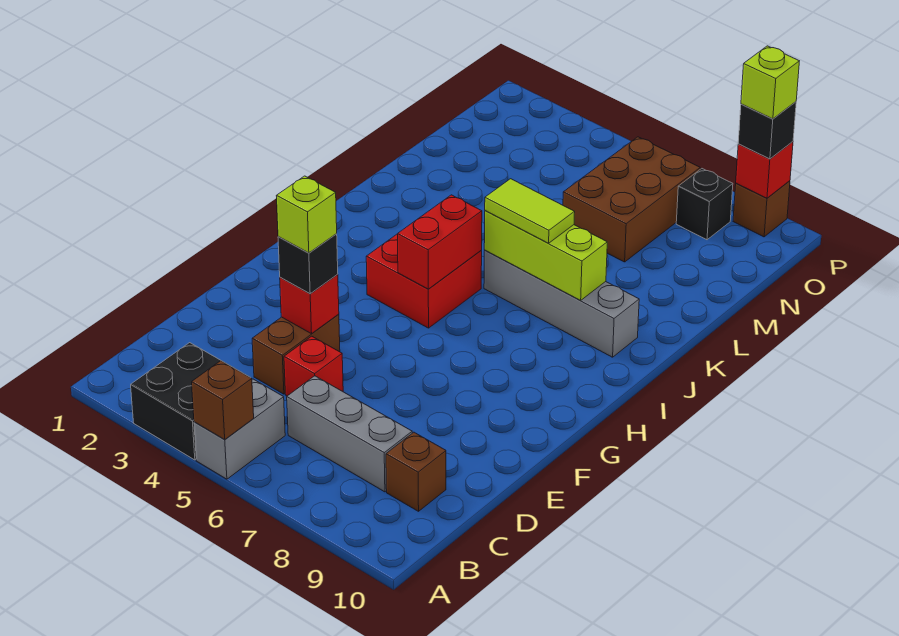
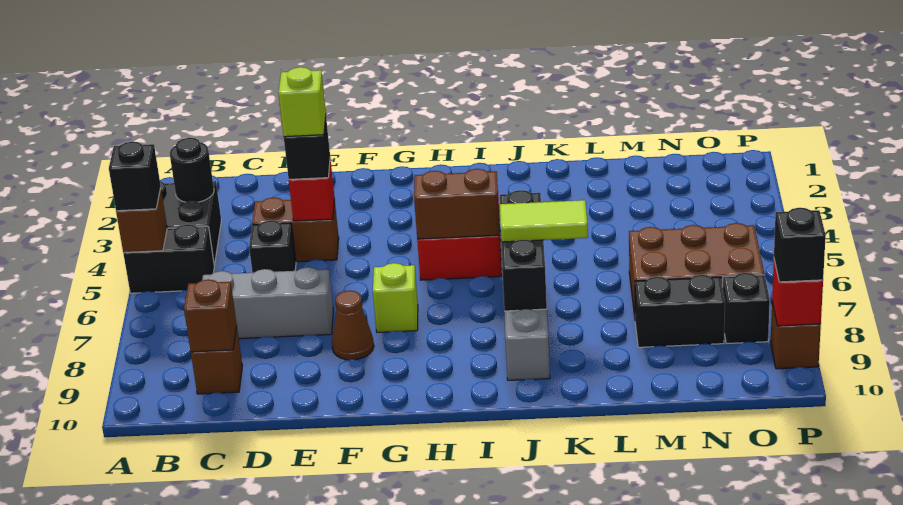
grey 1x2 brick [194,379,285,479] -> black 1x2 brick [123,224,214,293]
none -> black 1x1 brick [109,142,161,211]
none -> black 1x1 round brick [170,138,214,202]
grey 1x3 brick [287,376,412,492] -> grey 1x3 brick turned to [202,267,333,339]
none -> brown 1x1 brick [184,280,237,352]
red 1x1 brick [284,336,343,396] -> black 1x1 brick [249,221,296,273]
none -> brown 1x1 cone [332,291,374,360]
red 1x2 brick [398,195,482,289] -> brown 1x2 brick [414,169,500,239]
lime 1x3 brick [484,211,607,301] -> black 1x3 brick [500,190,547,311]
lime 1x2 tile [485,179,575,243] -> lime 1x2 tile turned to [500,200,588,242]
none -> black 1x2 brick [635,275,725,347]
lime 1x1 brick [741,46,799,119] -> lime 1x1 brick moved to [373,263,418,332]

